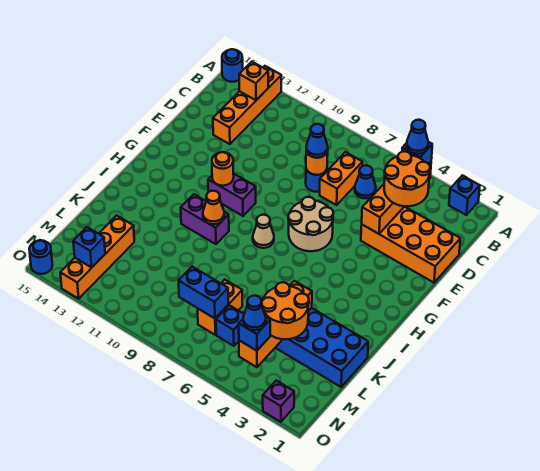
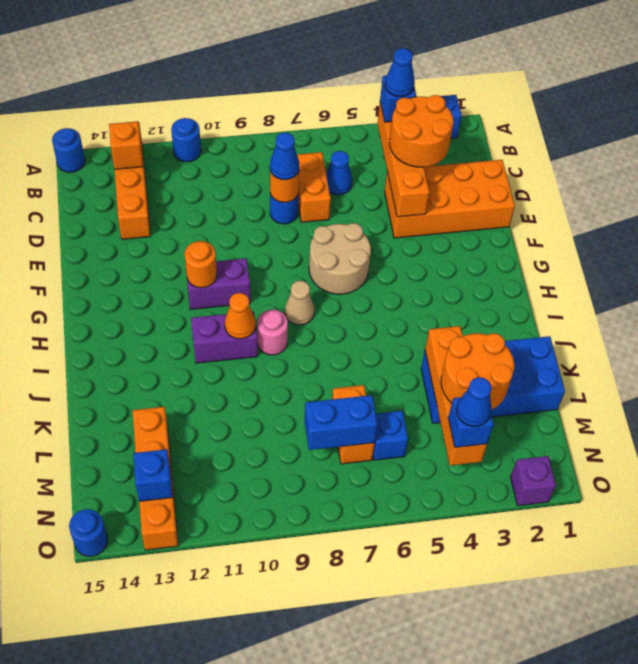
none -> blue 1x1 round brick [171,118,201,162]
none -> pink 1x1 round brick [257,310,288,355]

